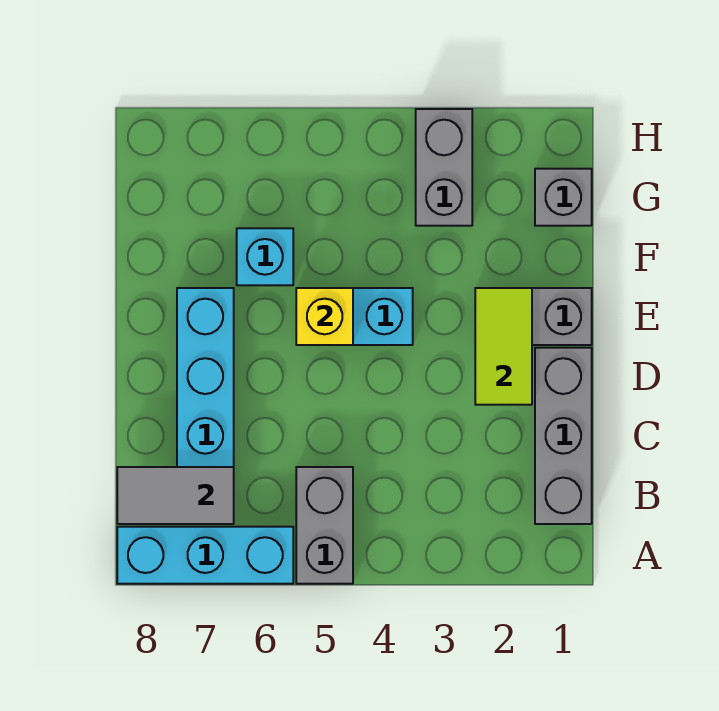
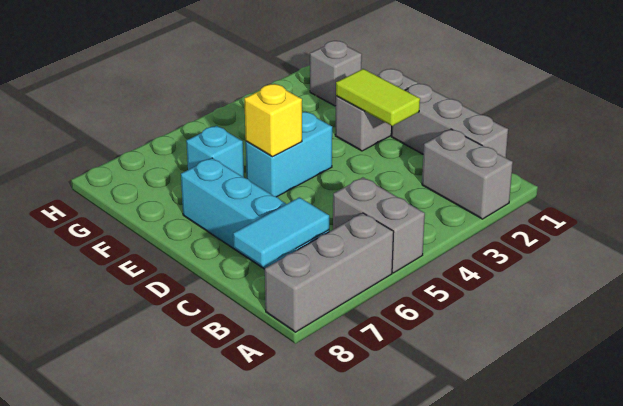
cyan 1x3 brick [117,527,293,584] -> grey 1x3 brick [265,213,394,332]
grey 1x2 tile [117,467,234,524] -> cyan 1x2 tile [233,197,329,267]
grey 1x2 brick [416,109,472,226] -> grey 1x2 brick moved to [422,129,513,219]

